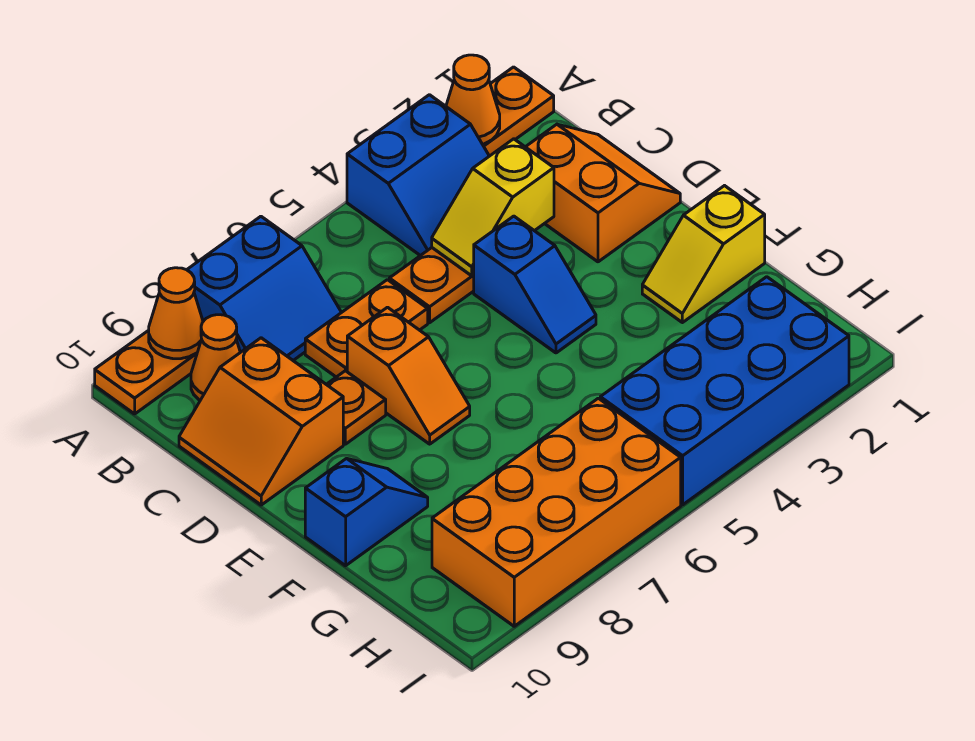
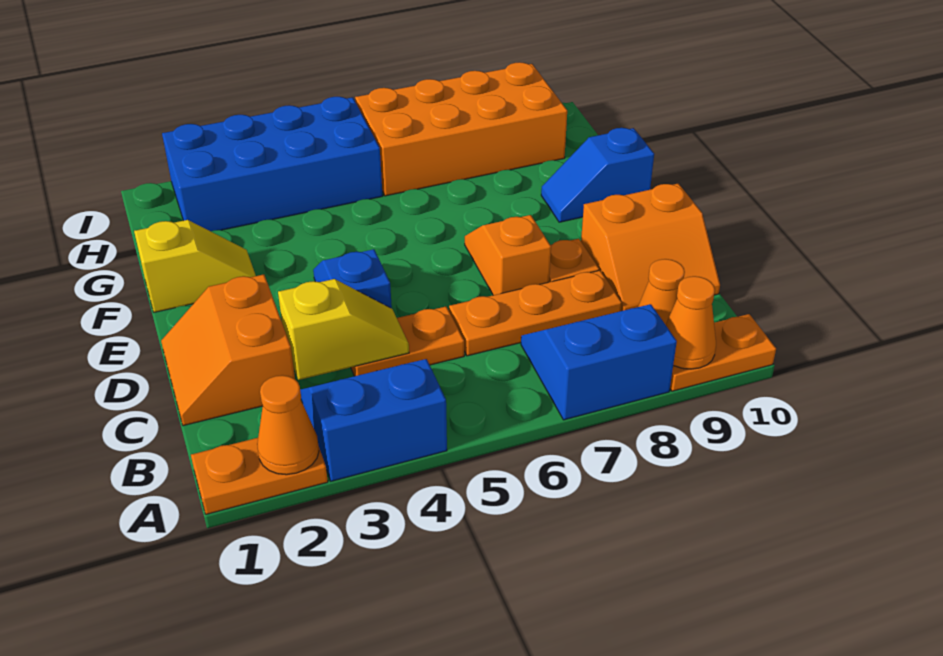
orange 1x2 plate [305,280,428,377] -> orange 1x3 plate [449,270,622,356]
orange 2x2 slope [179,338,343,505] -> orange 2x2 slope turned to [581,184,720,311]

